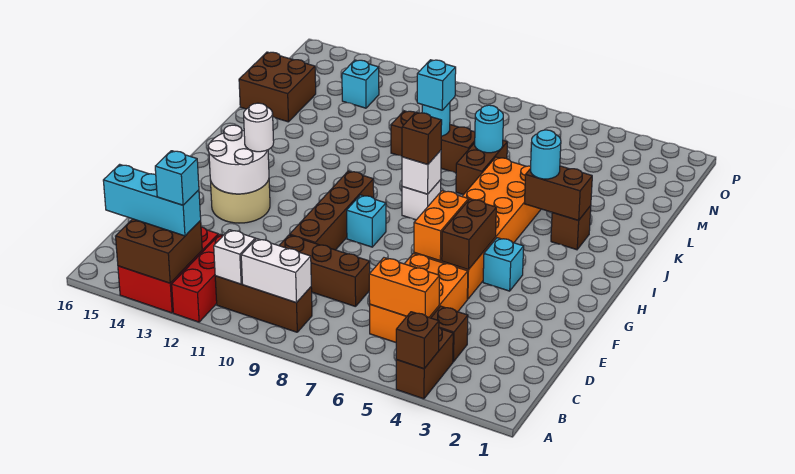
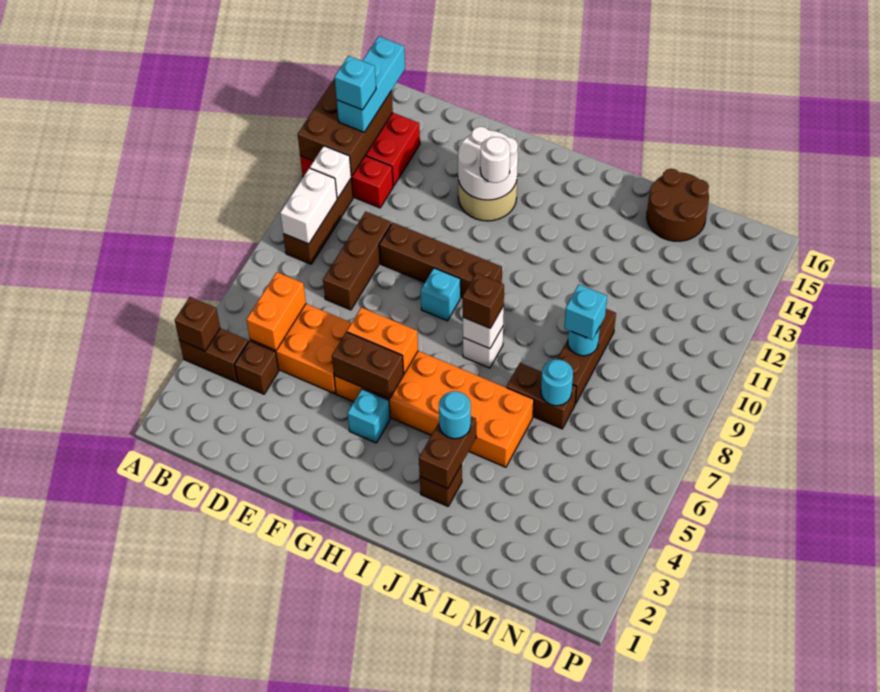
brown 2x2 brick [116,219,202,283] -> brown 2x3 brick [298,78,393,176]
brown 2x2 brick [239,52,316,122] -> brown 2x2 round brick [647,169,709,241]
cyan 1x1 brick [342,60,379,108] -> none

